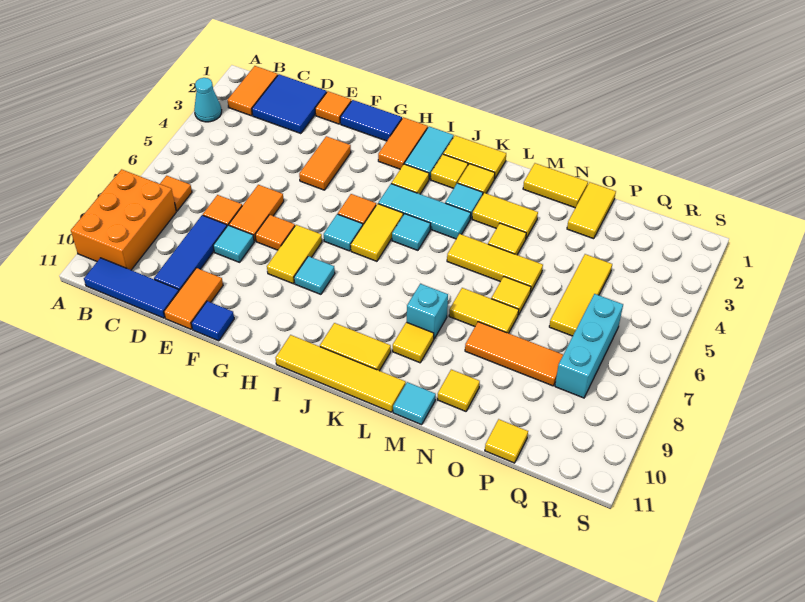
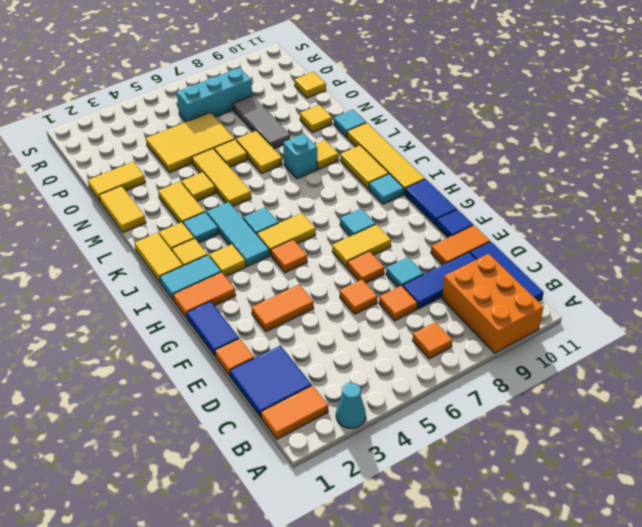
orange 2x3 brick [71,169,176,270] -> orange 2x3 brick turned to [442,254,544,353]
orange 1x2 tile [229,185,284,241] -> orange 1x1 tile [340,280,377,314]
none -> blue 1x2 tile [405,179,457,225]
cyan 1x1 tile [324,214,363,251] -> cyan 1x1 tile moved to [369,174,404,204]
orange 1x3 tile [465,322,563,386] -> grey 1x3 tile [233,96,290,149]
yellow 1x3 tile [549,254,612,336] -> yellow 2x3 tile [146,113,234,173]

